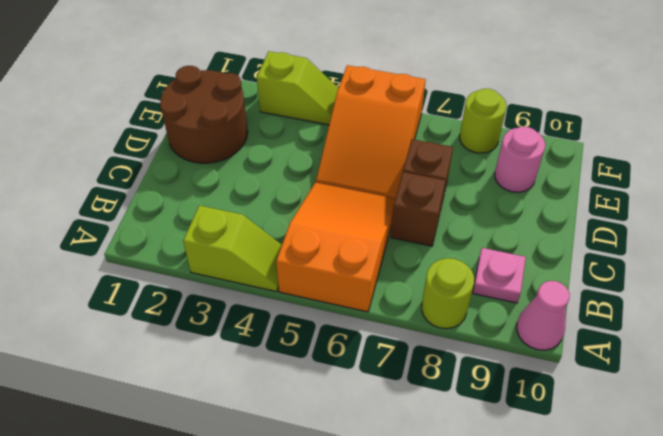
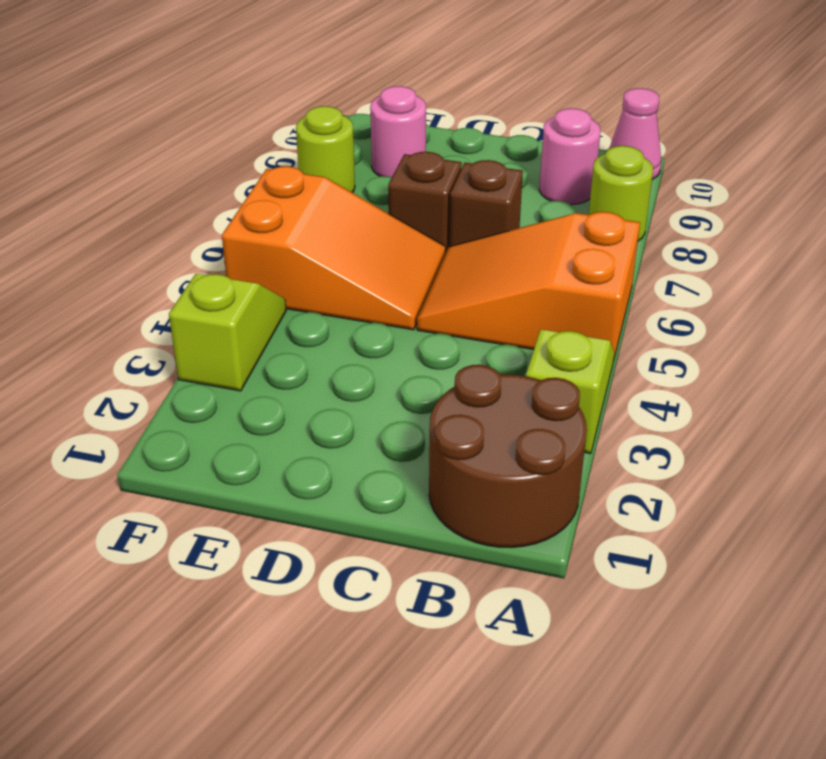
pink 1x1 plate [473,248,526,303] -> pink 1x1 round brick [539,108,600,205]
brown 2x2 round brick [160,66,248,163] -> brown 2x2 round brick moved to [429,365,587,548]

